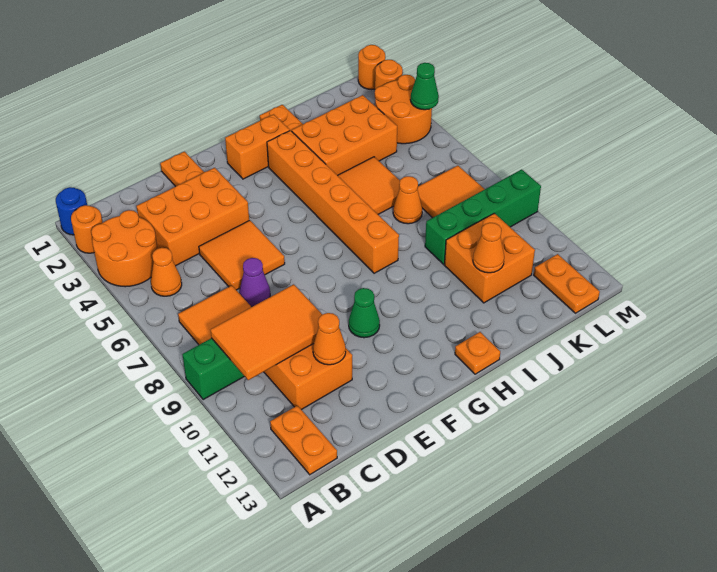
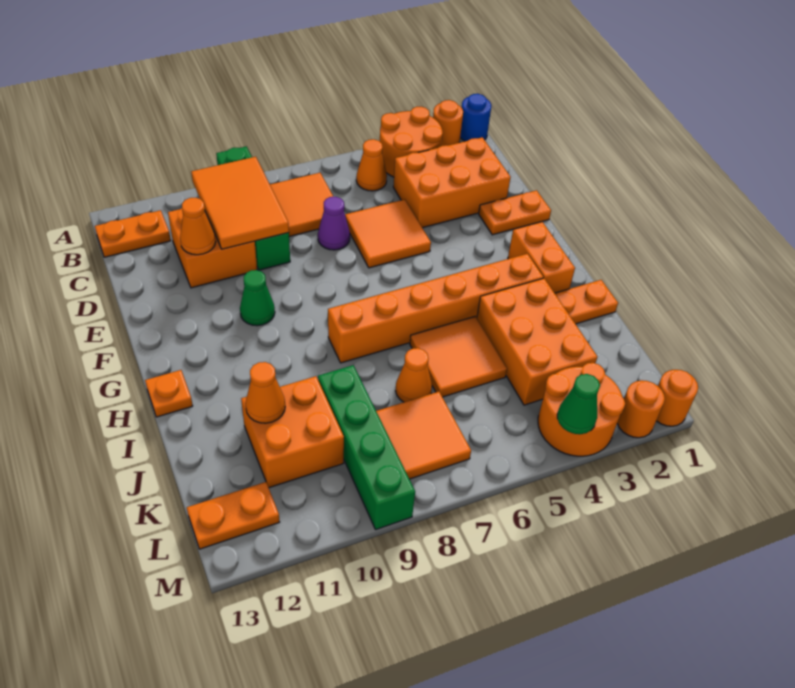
orange 2x3 brick [136,168,249,266] -> orange 2x3 brick turned to [393,137,511,228]

